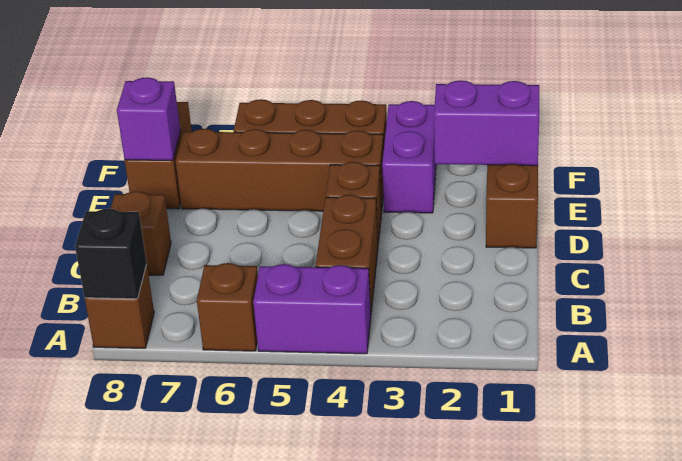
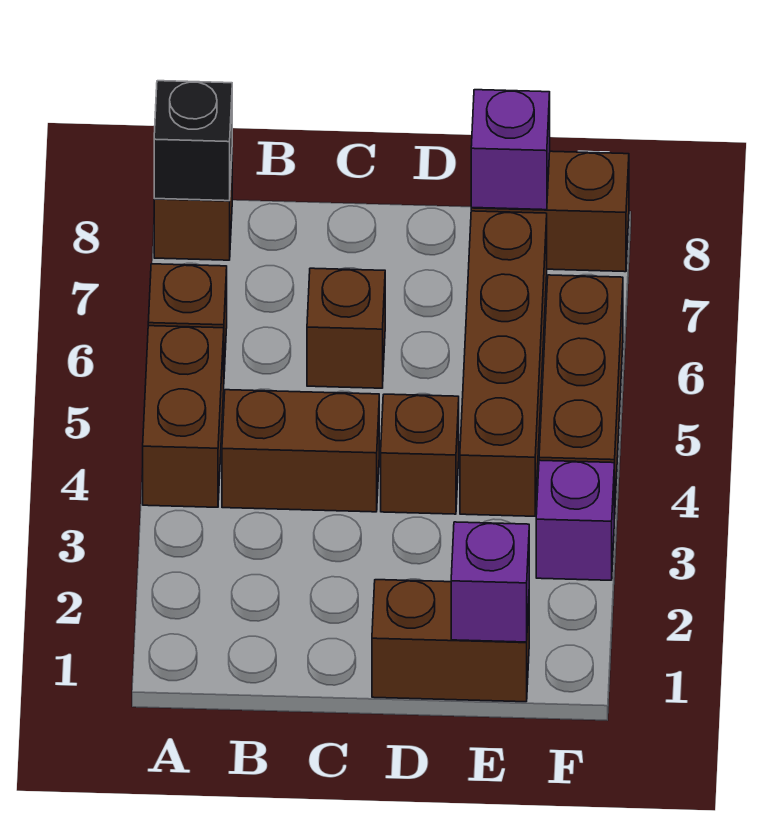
purple 1x2 brick [253,264,371,354] -> brown 1x2 brick [143,326,224,507]
brown 1x1 brick [111,191,171,275] -> brown 1x1 brick moved to [307,268,385,388]
purple 1x2 brick [434,80,539,166] -> purple 1x1 brick [451,522,529,642]
purple 1x2 brick [382,101,436,213] -> purple 1x1 brick [536,460,614,580]

